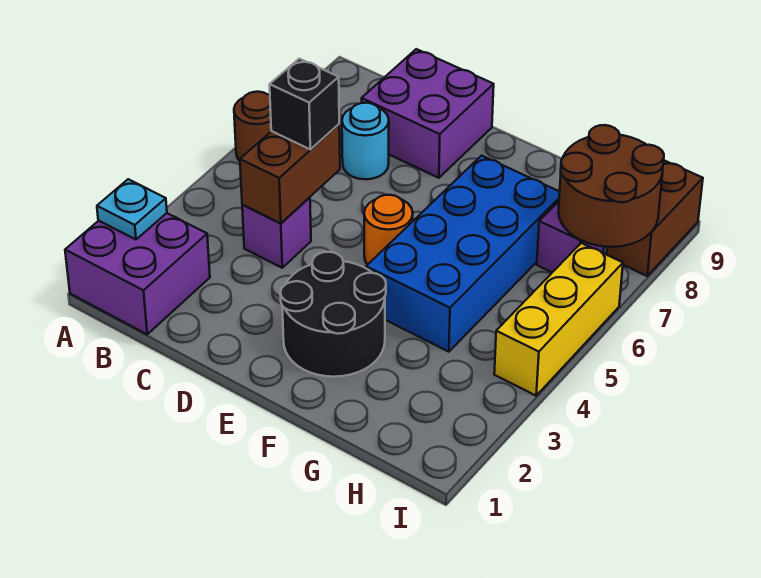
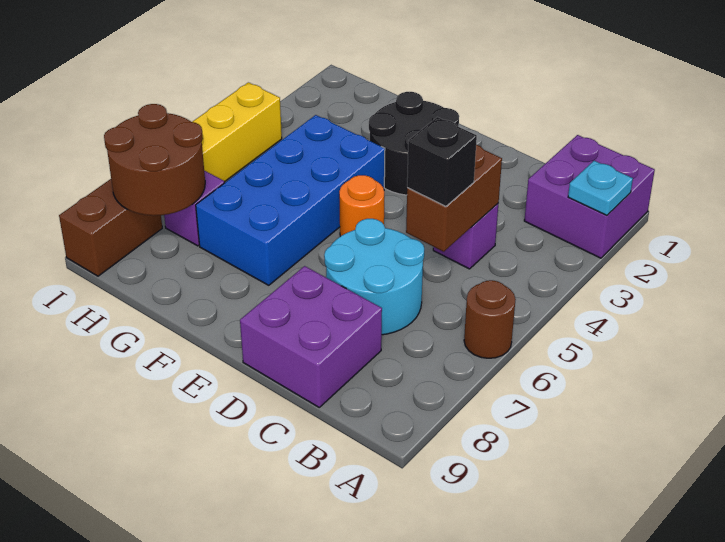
cyan 1x1 round brick [342,103,389,179] -> cyan 2x2 round brick [324,219,424,335]

